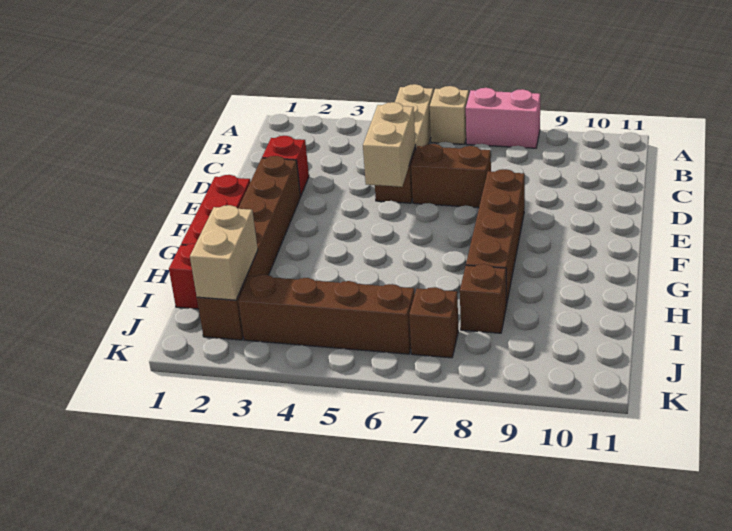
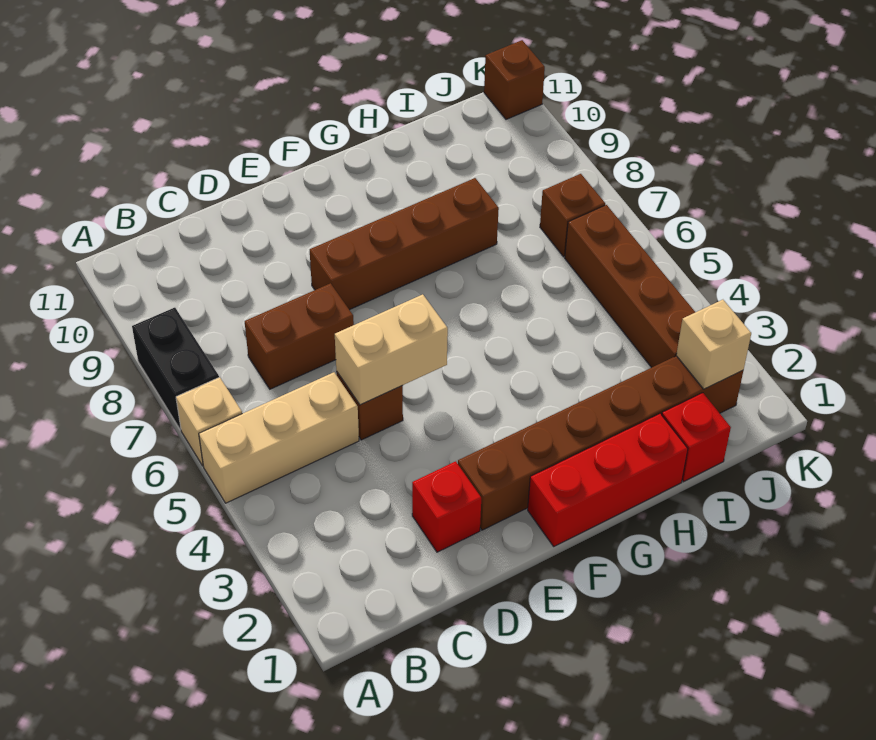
pink 1x2 brick [466,88,540,148] -> black 1x2 brick [132,308,219,430]
brown 1x2 brick [411,144,491,208] -> brown 1x2 brick turned to [245,283,354,389]
tan 1x2 brick [190,205,258,300] -> tan 1x1 brick [676,300,751,389]
brown 1x1 brick [460,264,506,333] -> brown 1x1 brick moved to [484,40,545,119]

